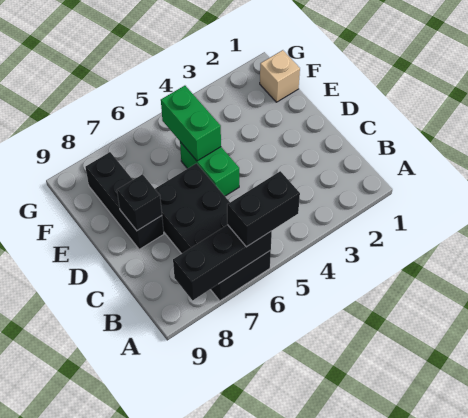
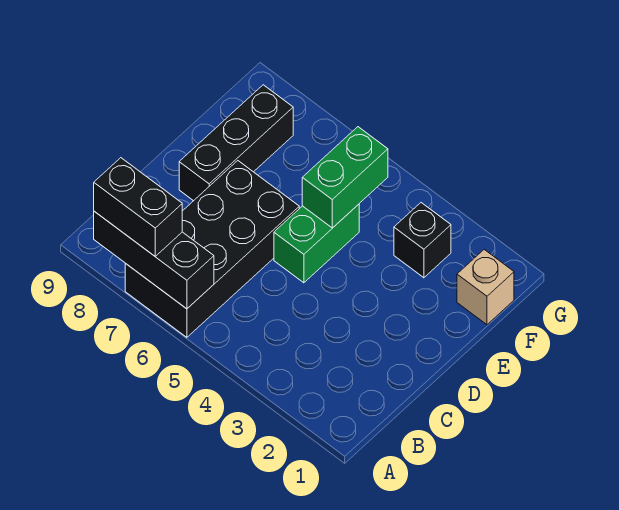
black 1x2 brick [227,171,300,247] -> black 1x2 brick moved to [94,158,182,257]
black 1x1 brick [117,174,162,231] -> black 1x1 brick moved to [394,203,451,278]

